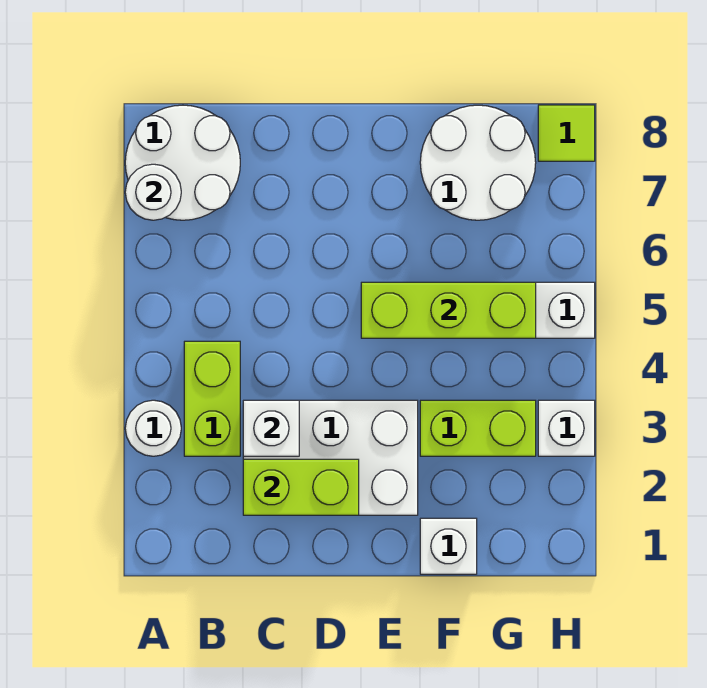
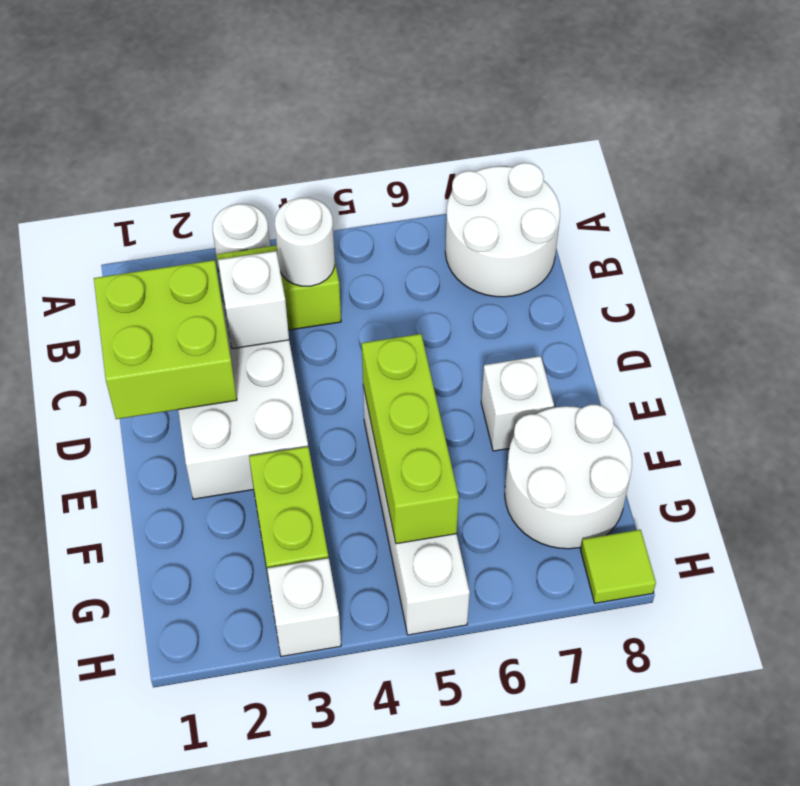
white 1x1 round brick [125,164,181,220] -> white 1x1 round brick moved to [275,198,335,286]
lime 1x2 brick [243,459,359,515] -> lime 2x2 brick [94,260,237,419]
white 1x1 brick [420,518,477,574] -> white 1x1 brick moved to [481,356,554,451]

